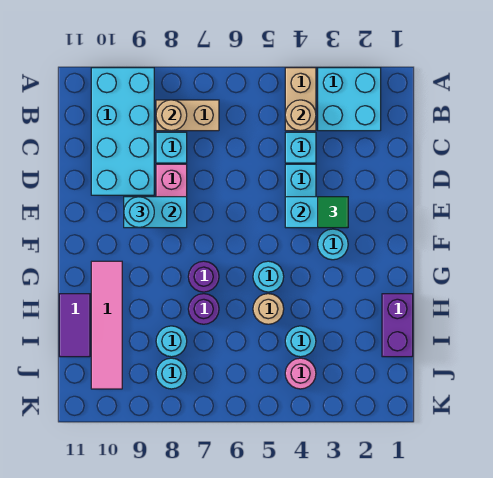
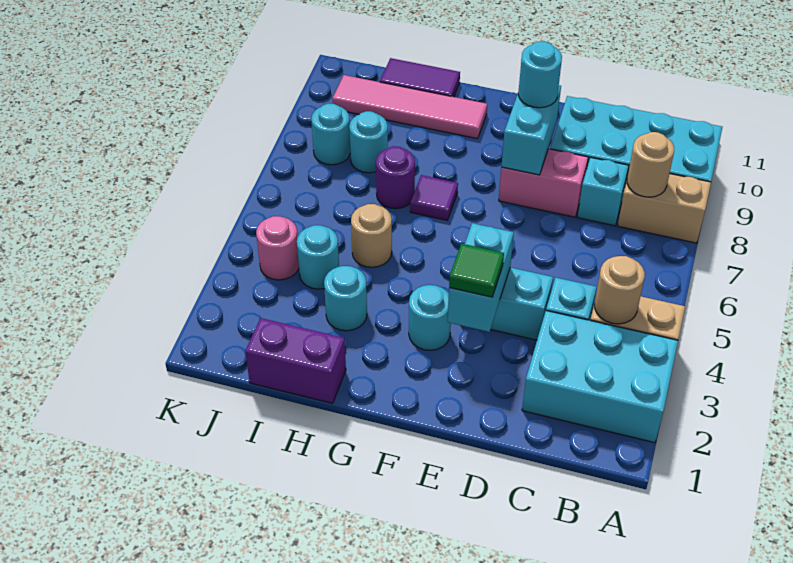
cyan 2x2 brick [318,68,381,131] -> cyan 2x3 brick [522,311,678,443]
tan 1x2 brick [156,100,219,131] -> tan 1x2 brick turned to [618,174,711,243]
cyan 1x1 round brick [253,261,284,292] -> cyan 1x1 round brick moved to [324,266,367,331]
purple 1x1 round brick [188,261,219,292] -> purple 1x1 tile [410,175,458,220]

